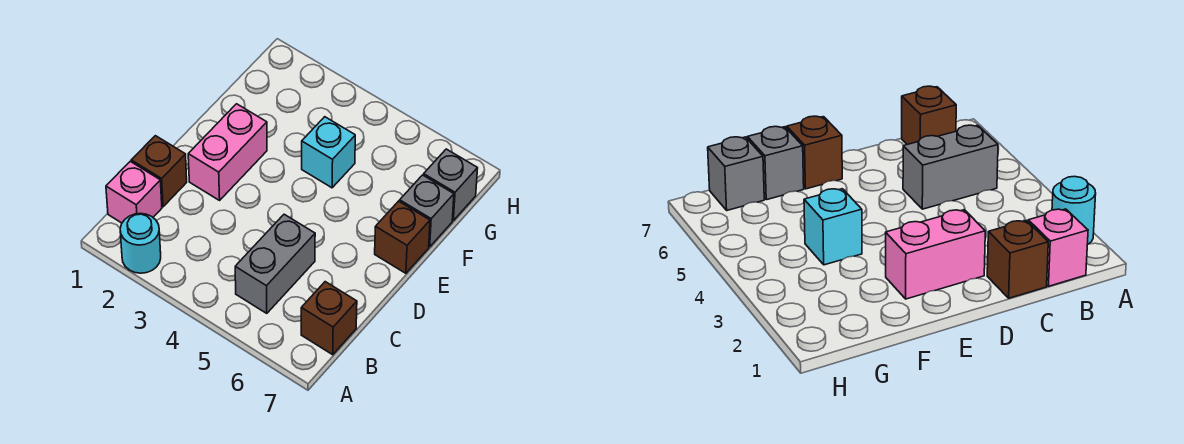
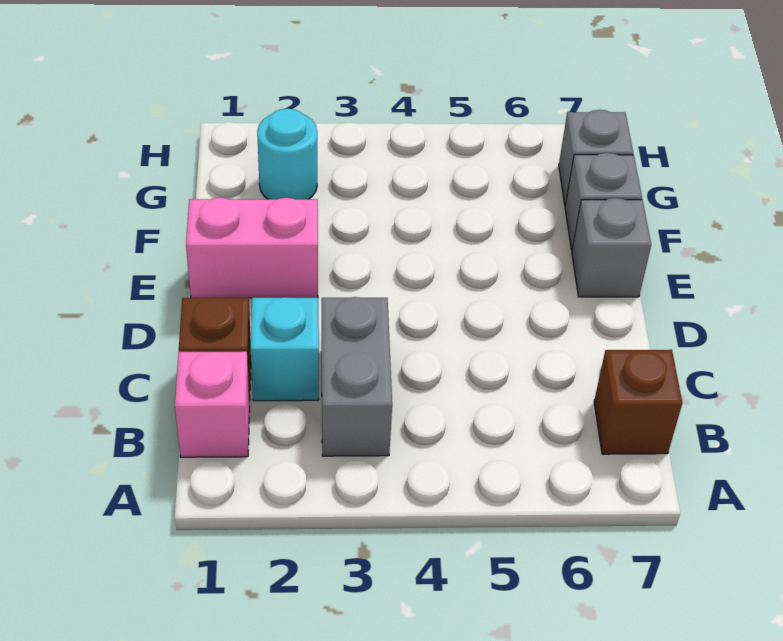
cyan 1x1 round brick [120,213,161,273] -> cyan 1x1 round brick moved to [257,109,317,199]
grey 1x2 brick [235,214,315,313] -> grey 1x2 brick moved to [322,297,392,456]
pink 1x2 brick [188,104,267,200] -> pink 1x2 brick turned to [186,198,318,298]
brown 1x1 brick [375,201,430,273] -> grey 1x1 brick [572,198,651,297]
cyan 1x1 brick [302,117,355,188] -> cyan 1x1 brick moved to [251,297,319,401]

